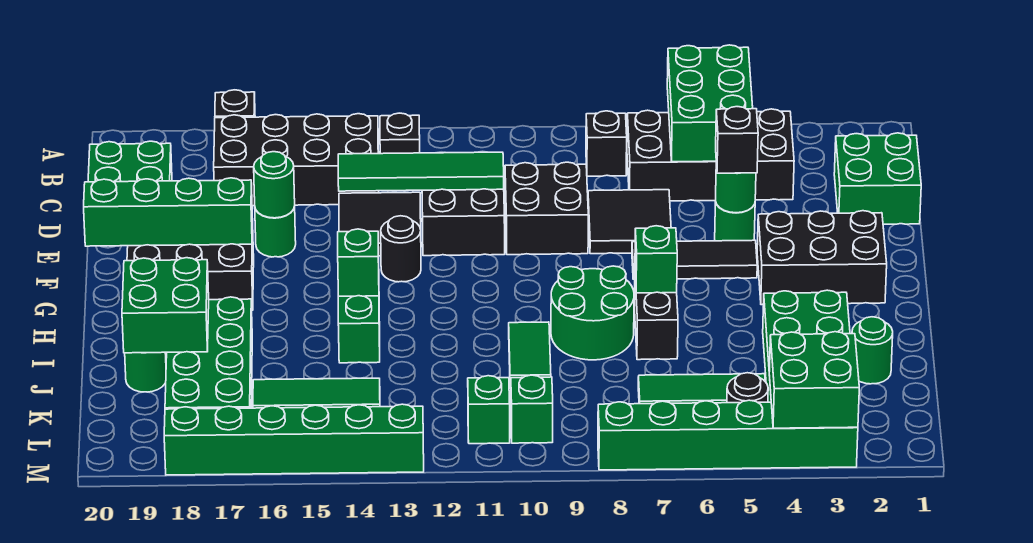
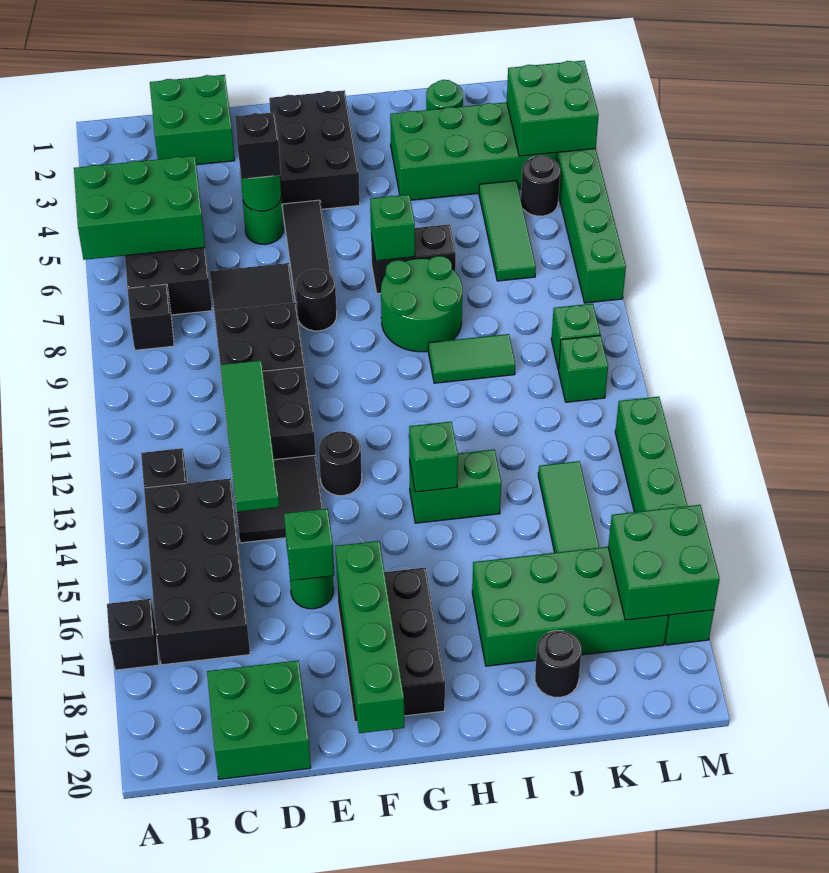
green 1x1 round brick [254,152,295,218] -> green 1x1 brick [284,509,334,581]
none -> black 1x1 round brick [296,269,337,331]
green 2x2 brick [122,258,209,353] -> green 2x2 brick moved to [608,505,720,620]
green 1x1 round brick [125,352,166,392] -> black 1x1 round brick [535,630,581,697]

